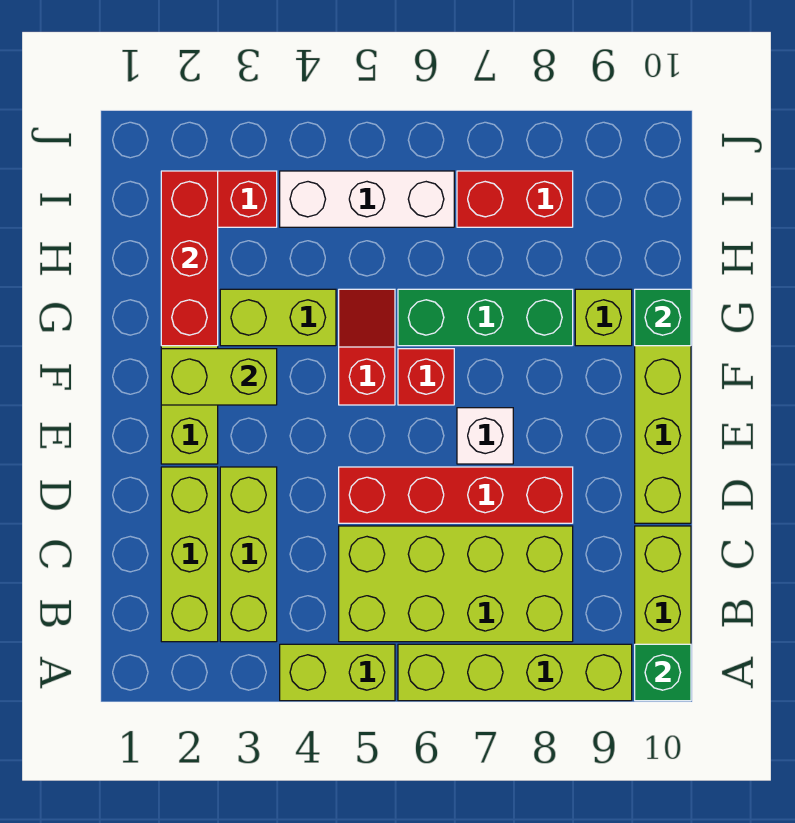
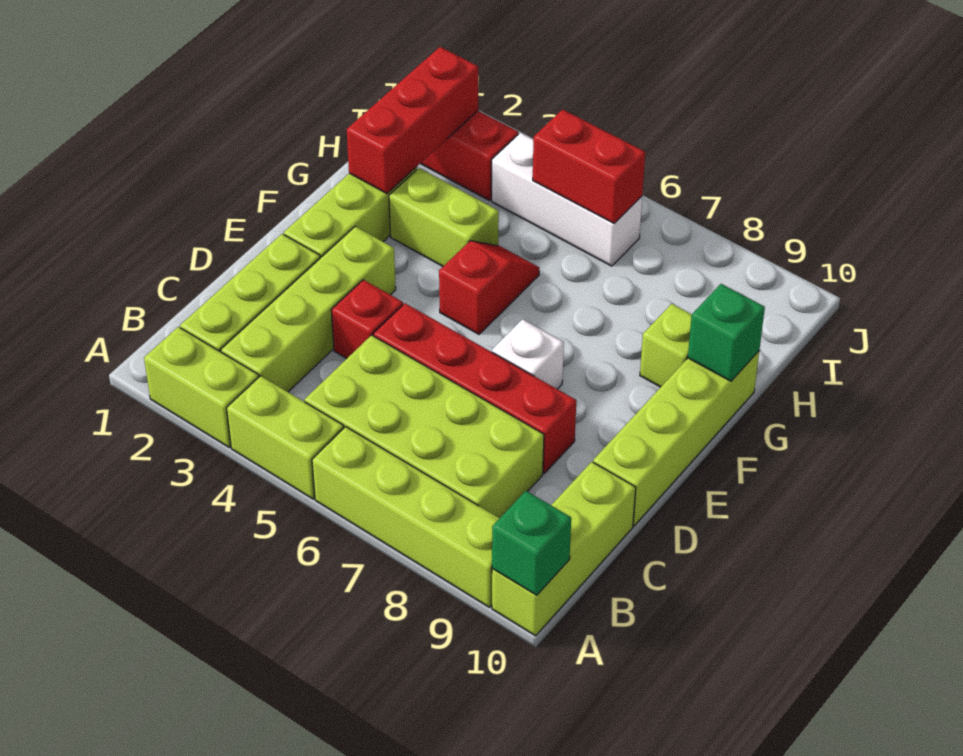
lime 1x3 brick [220,467,277,642] -> lime 1x4 brick [221,226,396,392]
lime 1x2 brick [161,349,277,405] -> lime 1x2 brick moved to [144,327,259,447]
red 1x1 brick [398,349,454,405] -> red 1x1 brick moved to [331,280,403,358]
green 1x3 brick [398,289,573,346] -> none
red 1x2 brick [457,171,573,227] -> red 1x2 brick moved to [533,109,645,223]

